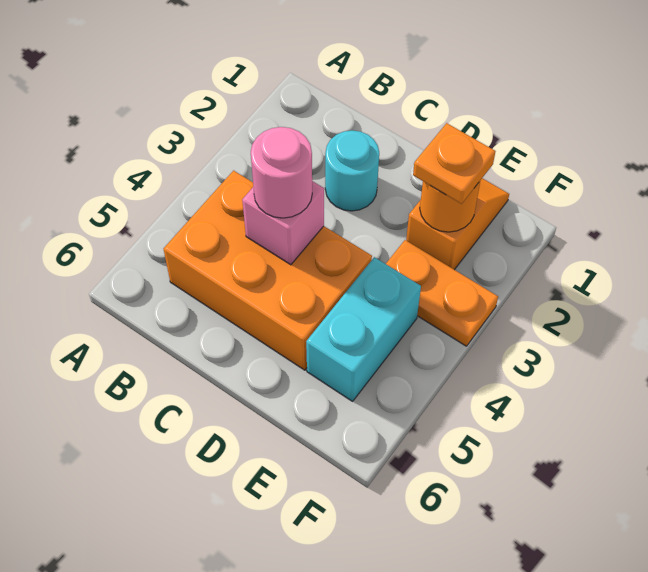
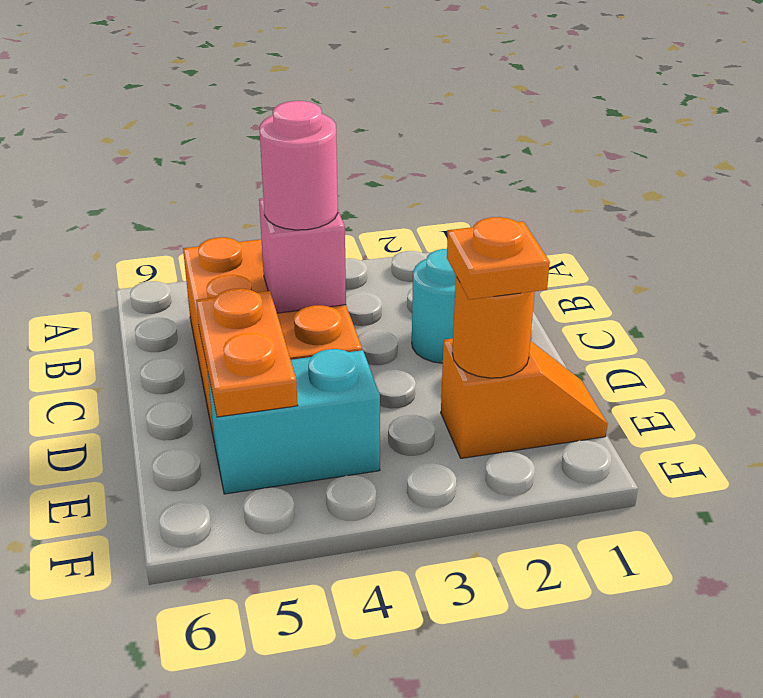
orange 1x2 plate [386,240,498,346] -> orange 1x2 plate moved to [196,288,298,417]

